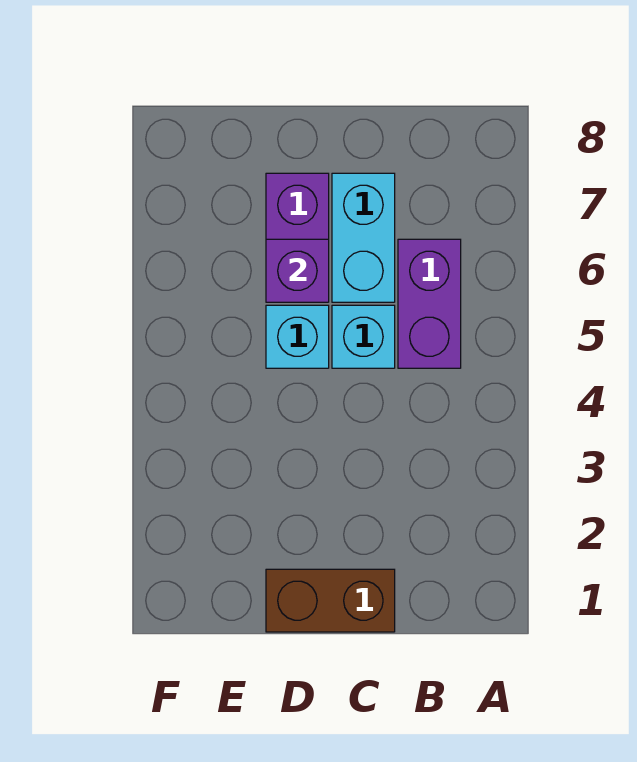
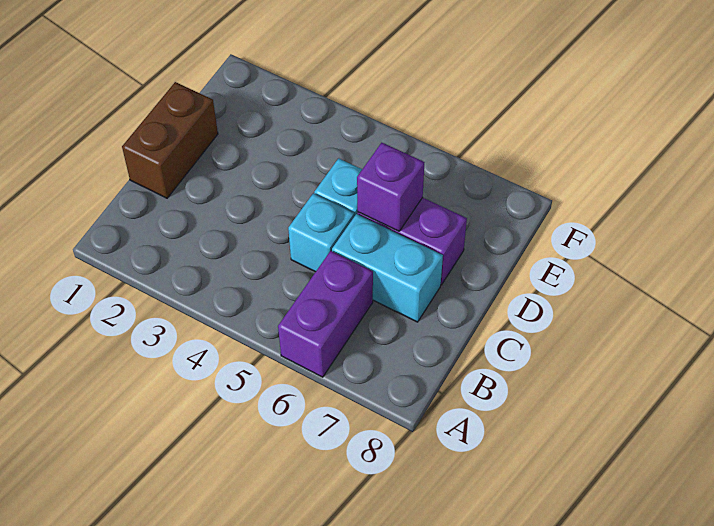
purple 1x2 brick [398,239,461,368] -> purple 1x2 brick turned to [278,251,373,377]

